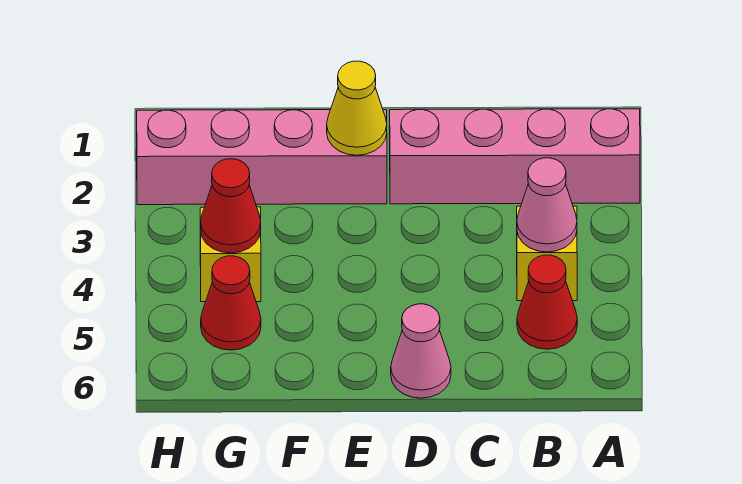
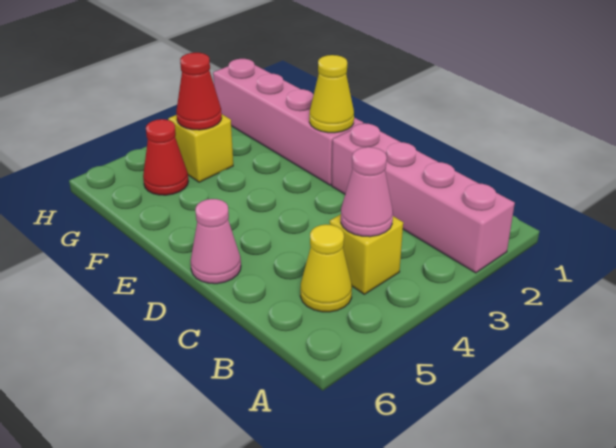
red 1x1 cone [517,255,577,349] -> yellow 1x1 cone [300,224,352,312]

